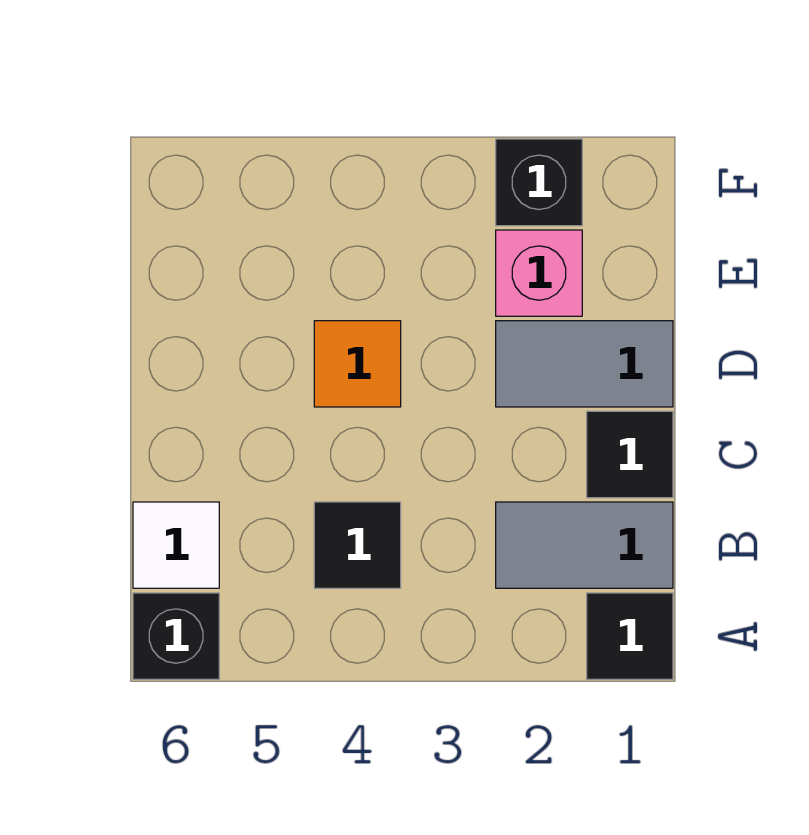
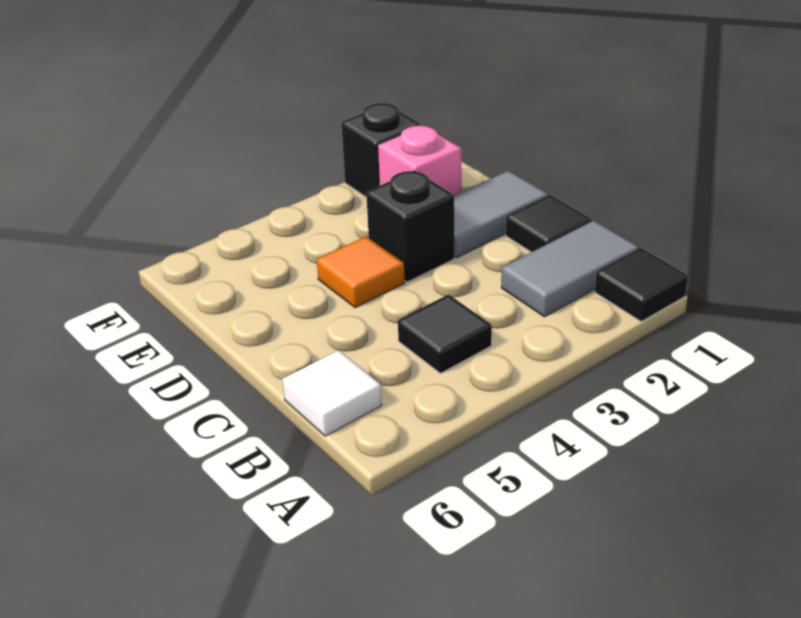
black 1x1 brick [133,593,219,679] -> black 1x1 brick moved to [366,170,454,282]

